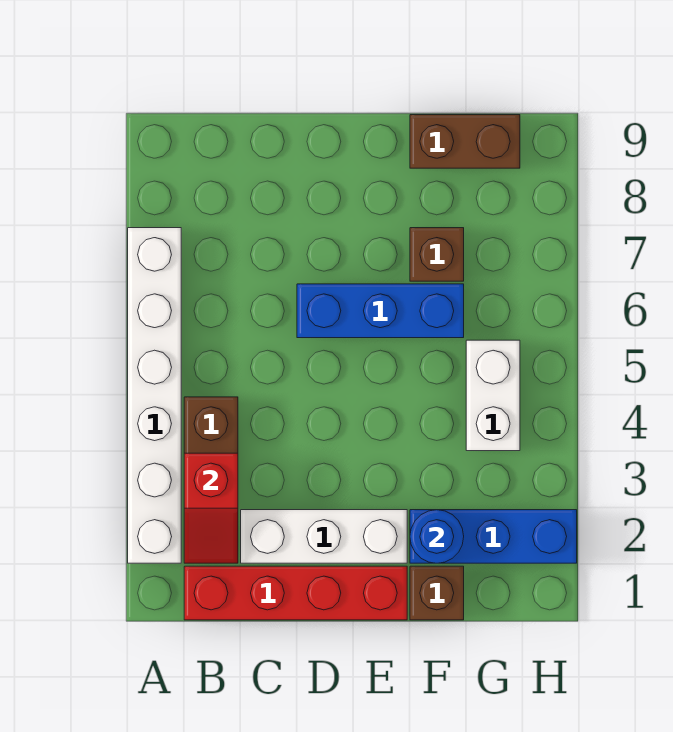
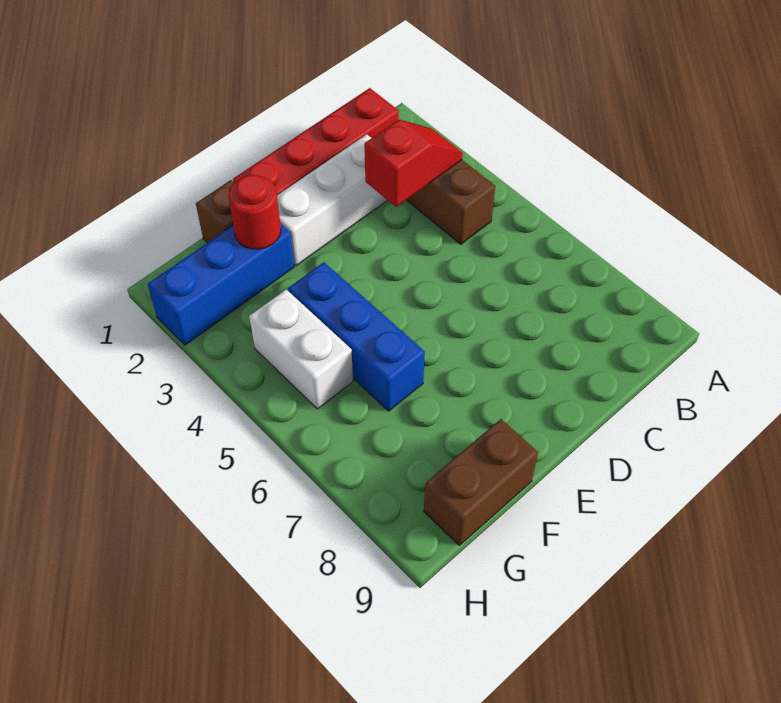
white 1x6 brick [128,228,181,563] -> none
red 1x2 slope [184,453,238,563] -> red 1x2 slope turned to [364,120,463,207]
blue 1x3 brick [297,284,464,338] -> blue 1x3 brick turned to [288,262,425,411]
blue 1x1 round brick [410,510,464,563] -> red 1x1 round brick [228,175,281,249]
brown 1x1 brick [410,228,464,281] -> none

